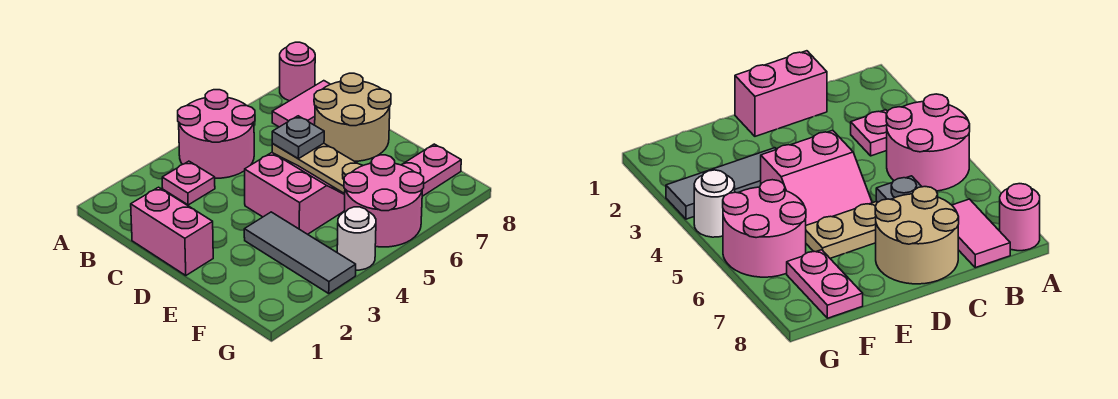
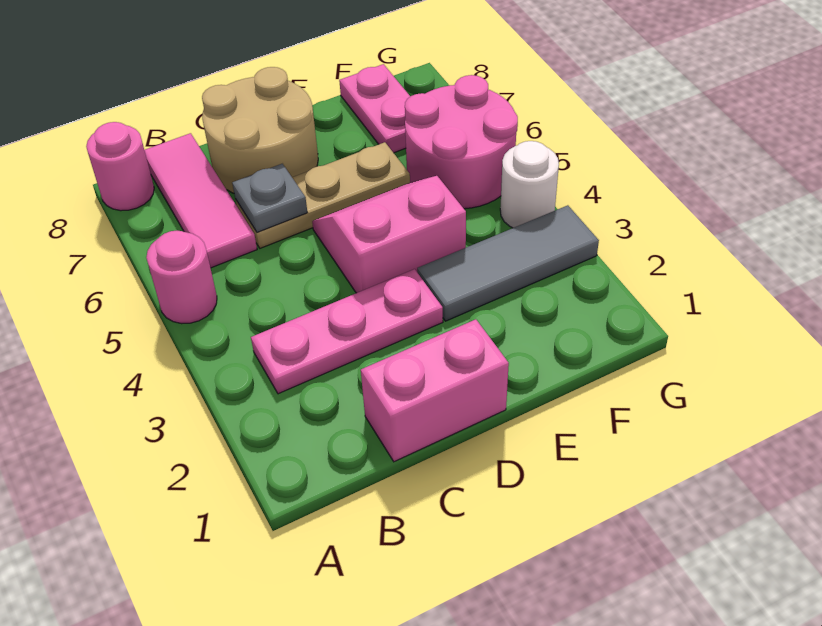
pink 2x2 round brick [178,90,255,178] -> pink 1x1 round brick [146,231,217,324]
pink 1x1 plate [162,161,215,205] -> pink 1x3 plate [251,269,443,394]
pink 1x2 tile [272,81,330,127] -> pink 1x3 tile [144,133,257,268]

